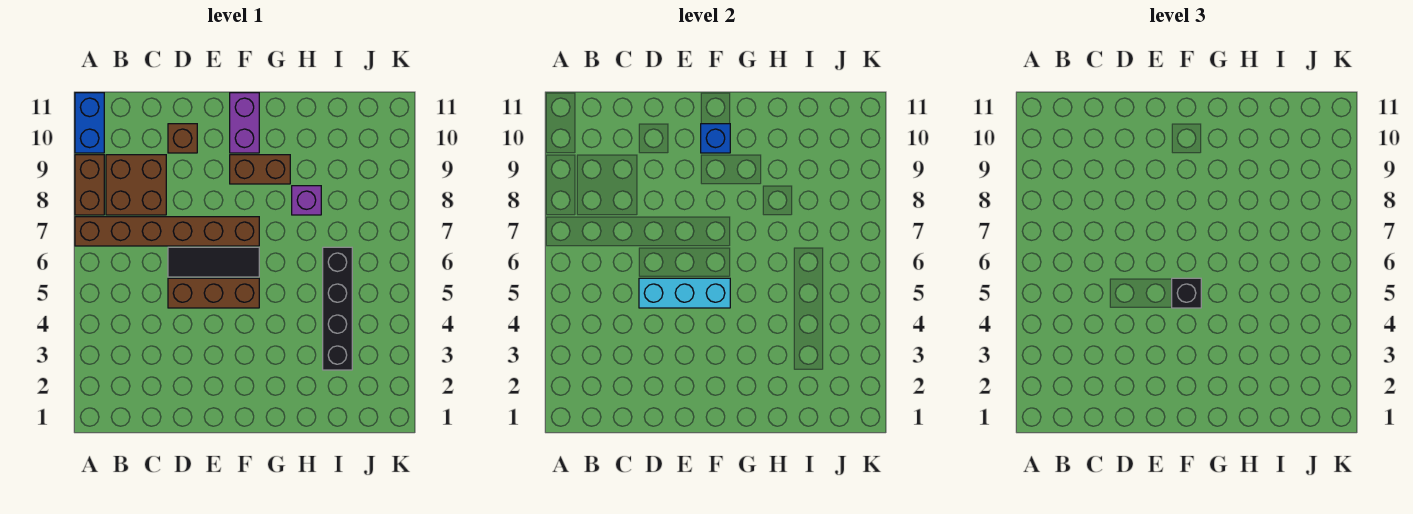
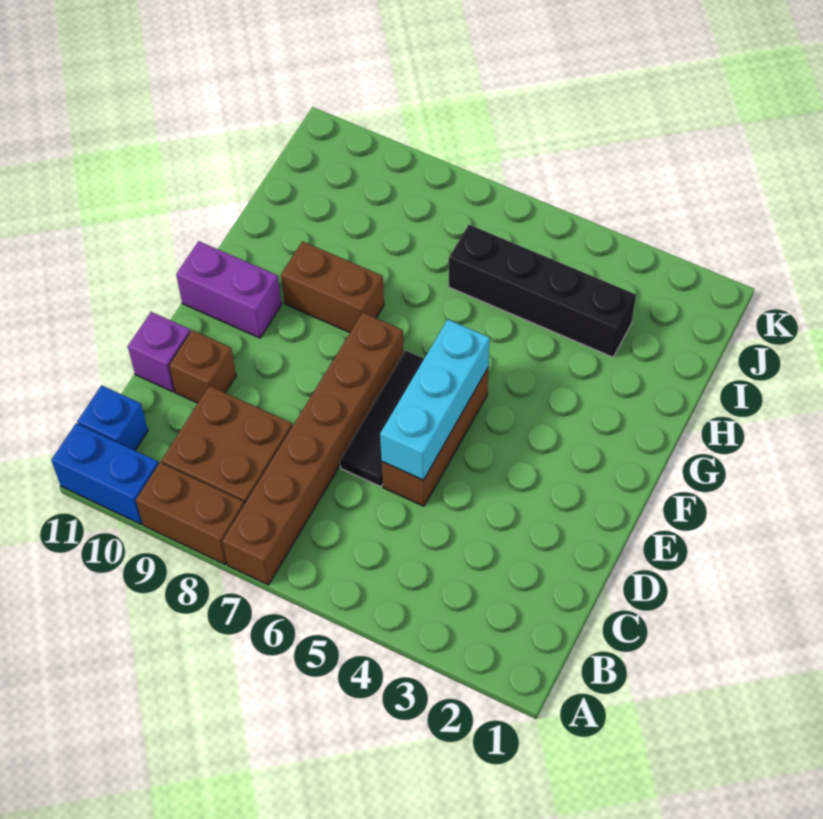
black 1x1 brick [1172,278,1201,308] -> none
brown 1x2 brick [230,155,290,184] -> brown 1x2 brick turned to [281,241,384,332]
blue 1x1 brick [701,124,730,153] -> blue 1x1 brick moved to [77,385,148,450]
purple 1x1 brick [292,186,321,215] -> purple 1x1 brick moved to [128,312,190,392]

